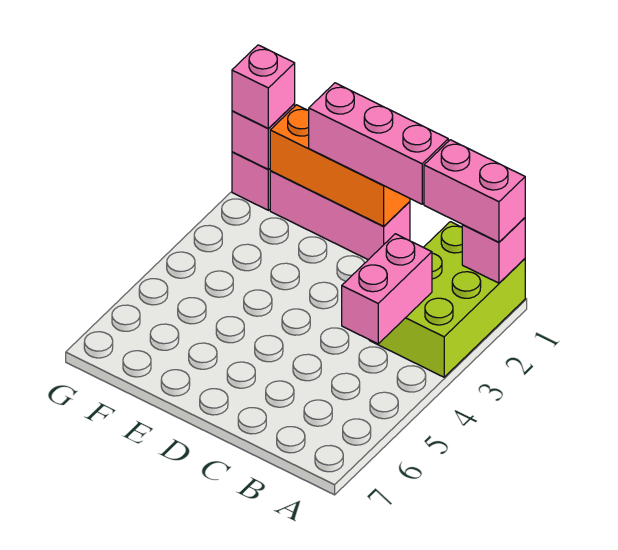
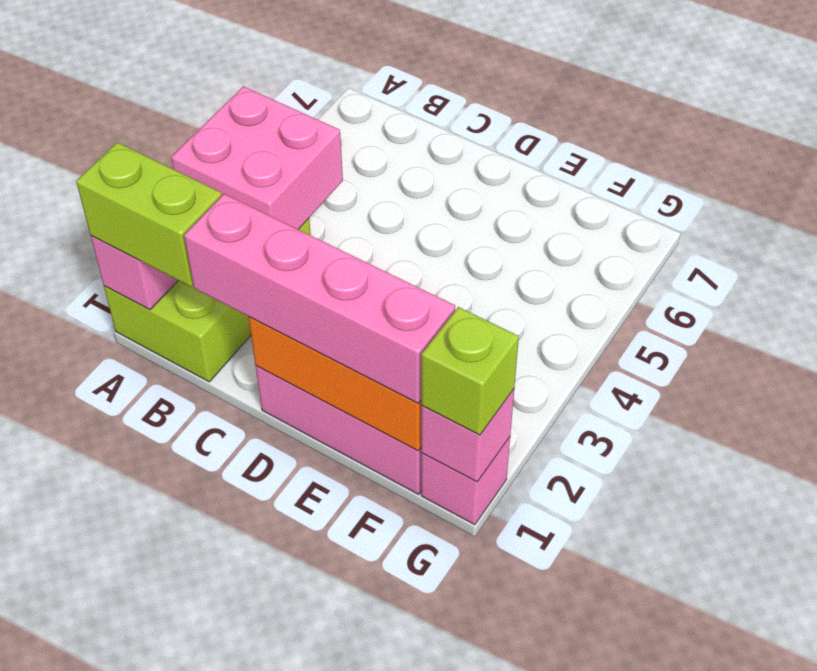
pink 1x2 brick [424,140,525,242] -> lime 1x2 brick [76,142,222,287]
pink 1x2 brick [342,234,432,344] -> pink 2x2 brick [171,86,343,229]
pink 1x3 brick [309,83,448,204] -> pink 1x4 brick [184,194,455,404]
pink 1x1 brick [232,45,295,129] -> lime 1x1 brick [421,307,519,435]

